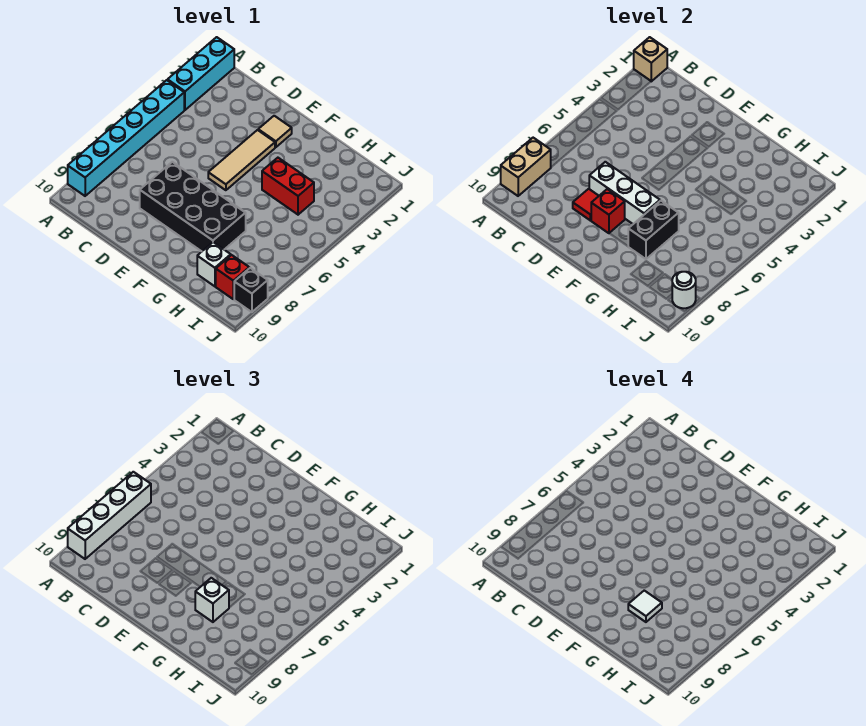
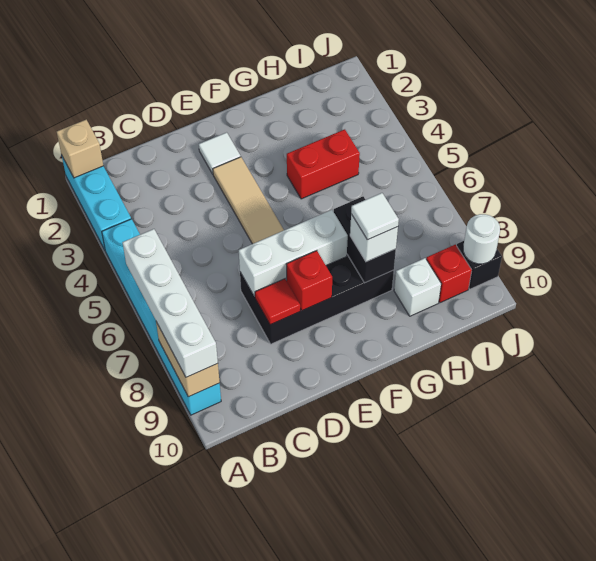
tan 1x1 tile [258,116,292,147] -> white 1x1 tile [199,132,241,174]

